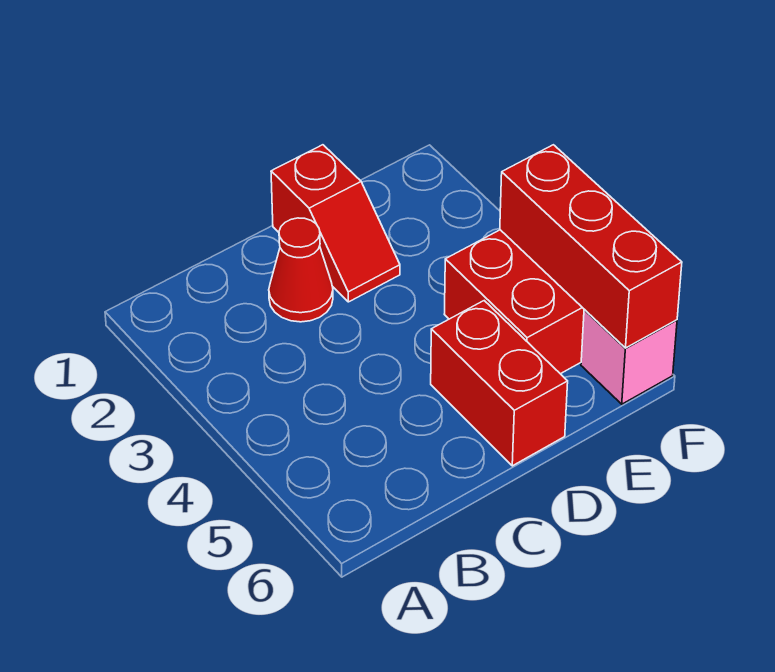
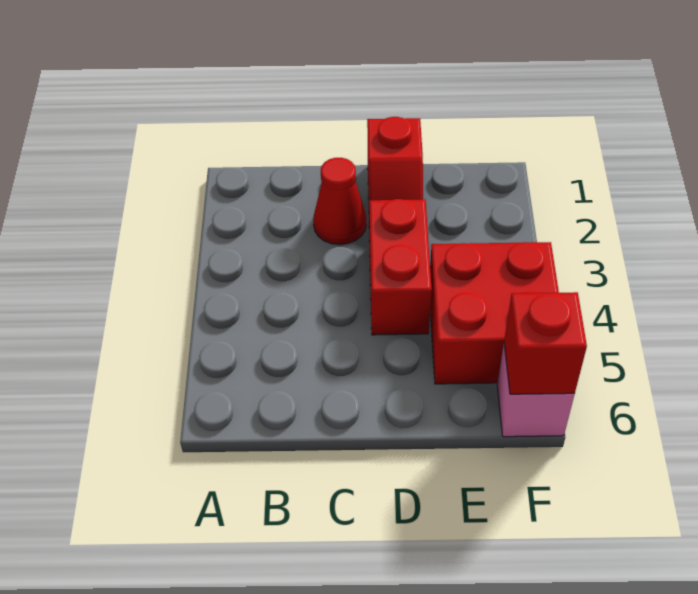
red 1x2 brick [431,301,568,466] -> red 1x2 brick moved to [369,199,432,335]
red 1x3 brick [500,145,682,348] -> red 1x1 brick [504,292,587,394]

